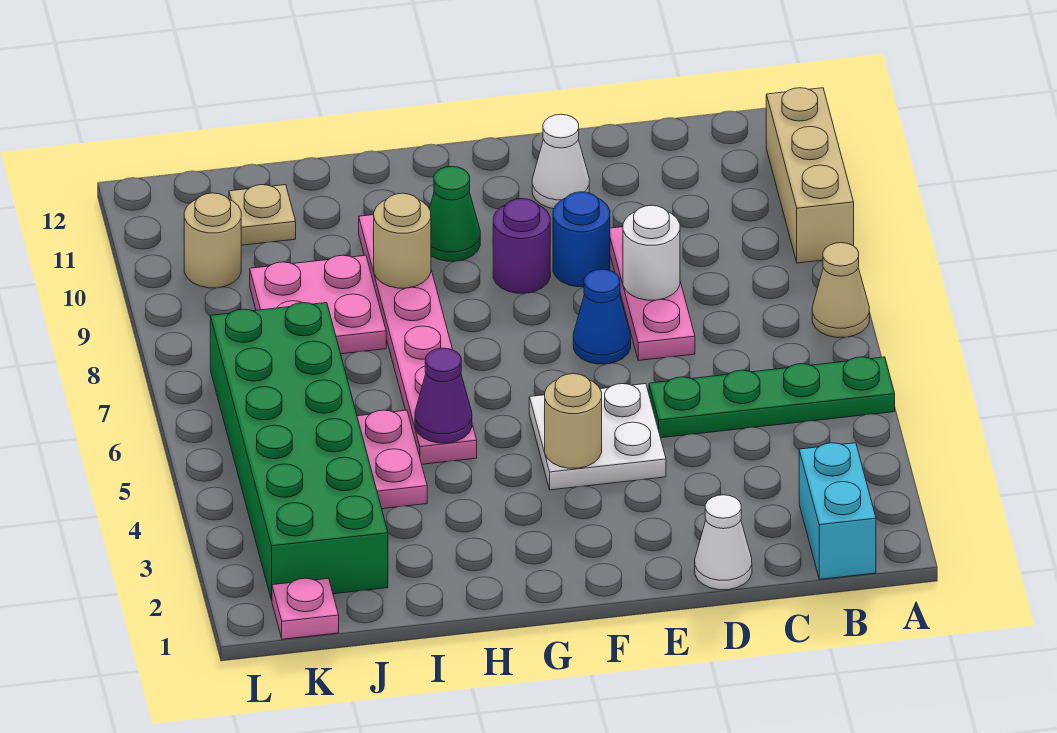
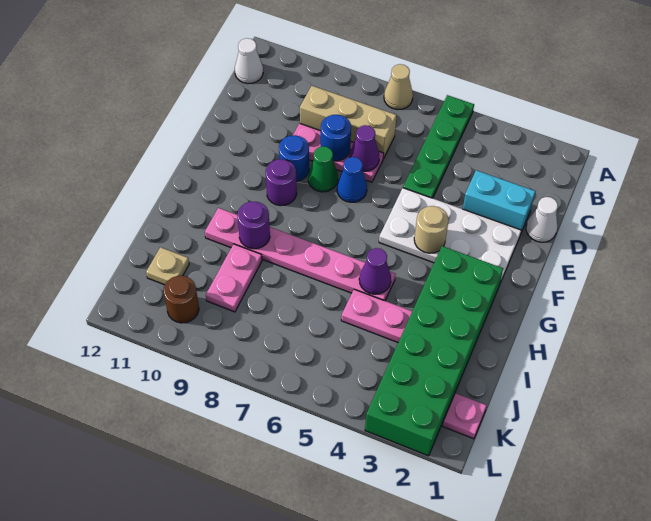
tan 1x3 brick [766,88,854,263] -> tan 1x3 brick moved to [300,86,396,158]
cyan 1x2 brick [799,443,876,579] -> cyan 1x2 brick moved to [463,170,536,233]
none -> purple 1x1 cone [349,125,379,171]
white 1x1 round brick [623,205,680,300] -> blue 1x1 round brick [321,115,351,161]
white 2x2 plate [529,384,666,490] -> white 2x4 plate [379,188,522,283]
white 1x1 cone [532,114,589,209] -> white 1x1 cone moved to [235,38,263,84]
green 1x1 cone [429,166,480,261] -> green 1x1 cone moved to [308,146,338,192]
tan 1x1 round brick [374,193,431,288] -> purple 1x1 round brick [237,202,270,249]
pink 2x2 plate [250,255,386,354] -> pink 1x2 plate [206,244,262,312]
green 2x6 brick [210,303,388,600] -> green 2x6 brick turned to [365,246,503,456]
tan 1x1 round brick [184,193,241,288] -> brown 1x1 round brick [164,276,199,323]

